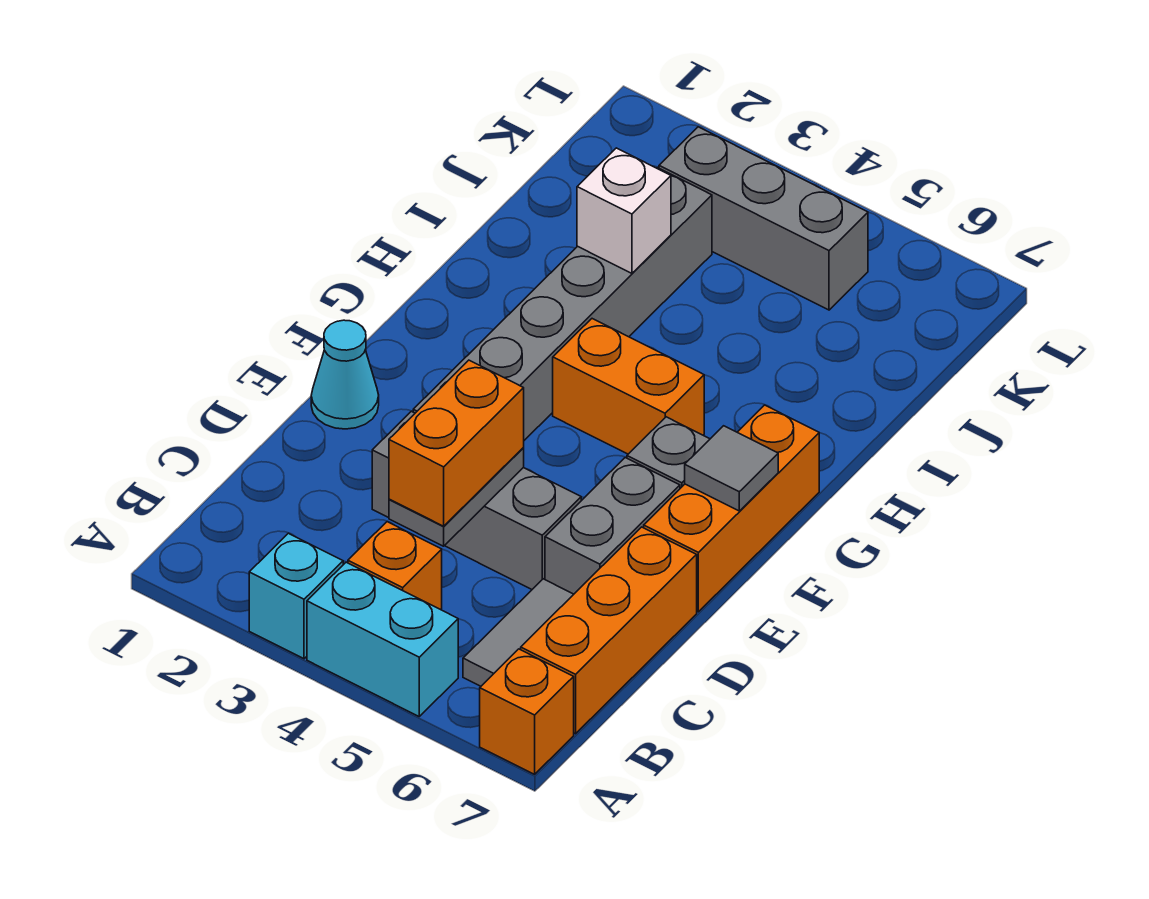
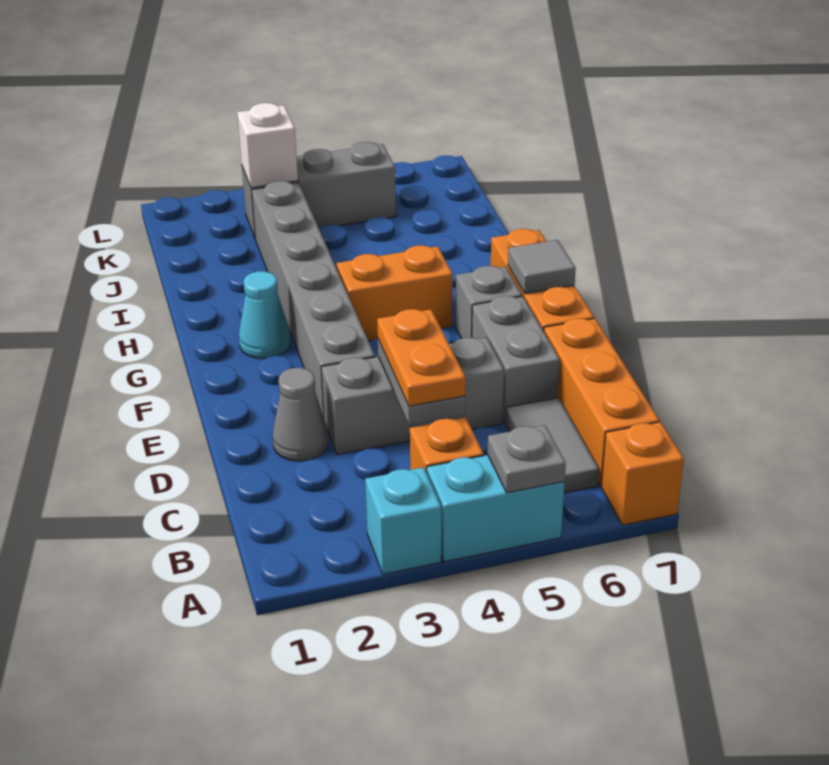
none -> grey 1x1 plate [488,425,566,493]
orange 1x2 brick [389,360,524,526] -> orange 1x2 plate [377,309,466,406]
none -> grey 1x1 cone [272,368,329,461]
cyan 1x1 cone [311,320,379,429] -> cyan 1x1 cone moved to [239,271,291,359]
white 1x1 brick [577,148,671,273] -> white 1x1 brick moved to [237,103,298,188]

